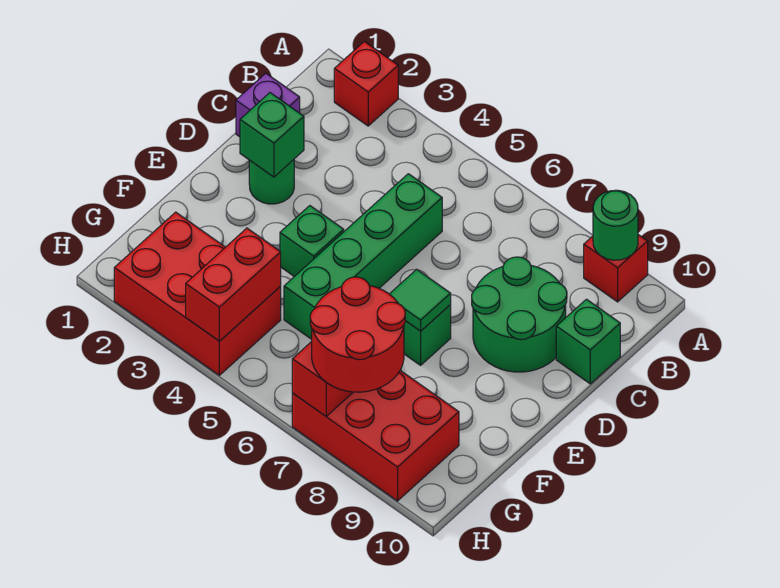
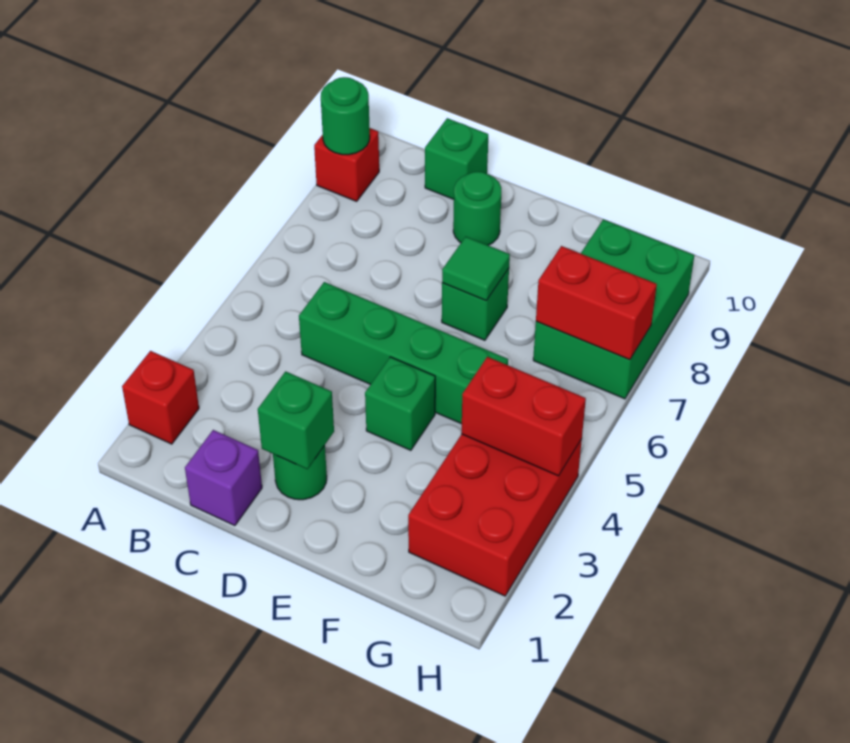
green 2x2 round brick [472,257,567,372] -> green 1x1 round brick [453,172,501,245]
red 2x3 brick [292,371,459,501] -> green 2x3 brick [533,219,694,399]
red 2x2 round brick [310,277,405,392] -> none

